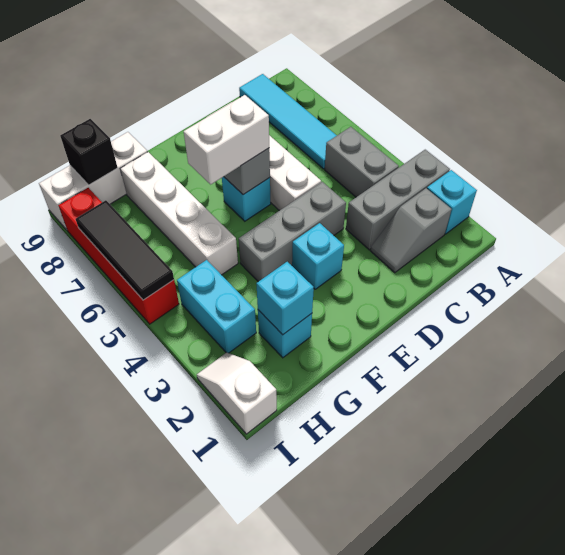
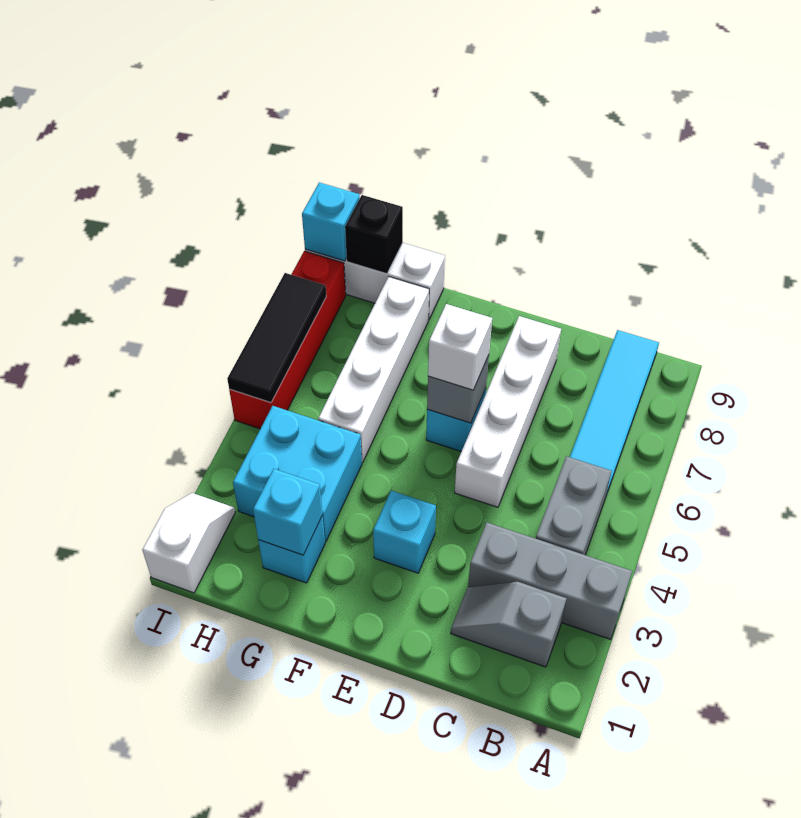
cyan 1x1 brick [427,170,477,234] -> cyan 1x1 brick moved to [302,182,360,261]
grey 1x3 brick [239,182,346,282] -> none
white 1x2 brick [184,95,269,184] -> white 1x1 brick [428,304,492,390]
cyan 1x2 brick [177,260,256,353] -> cyan 2x2 brick [233,406,362,541]

